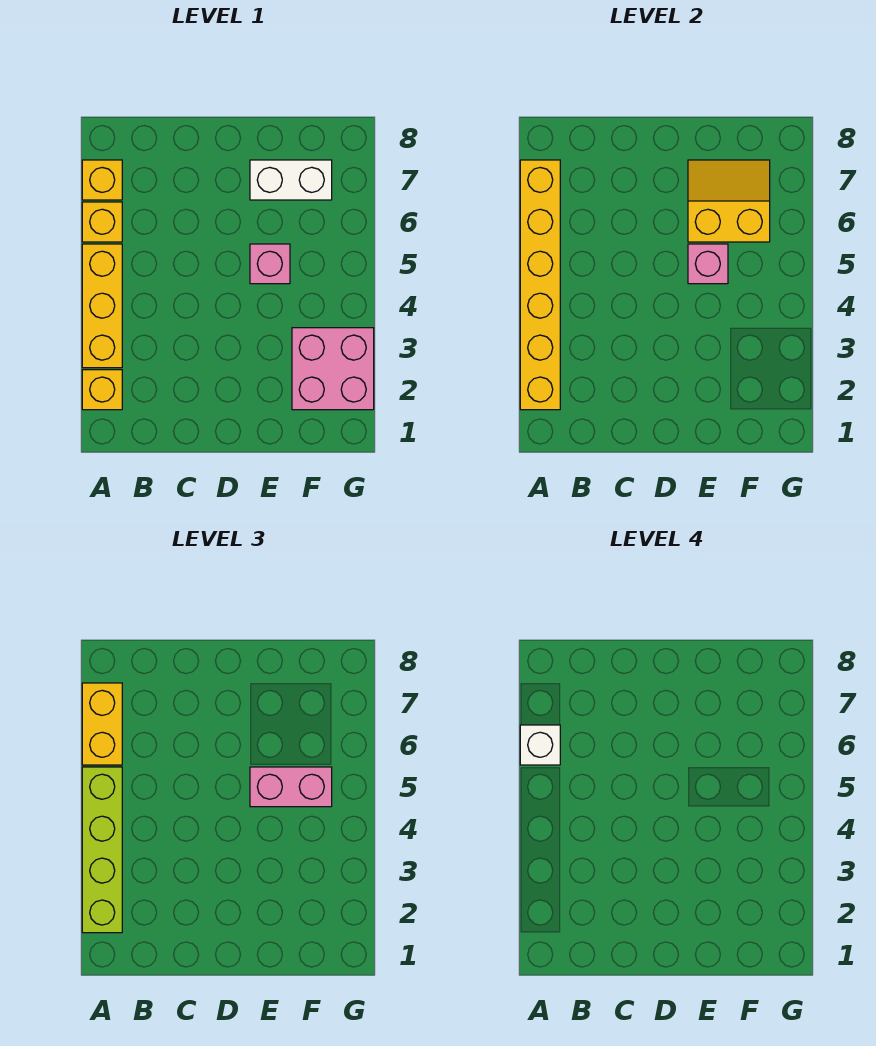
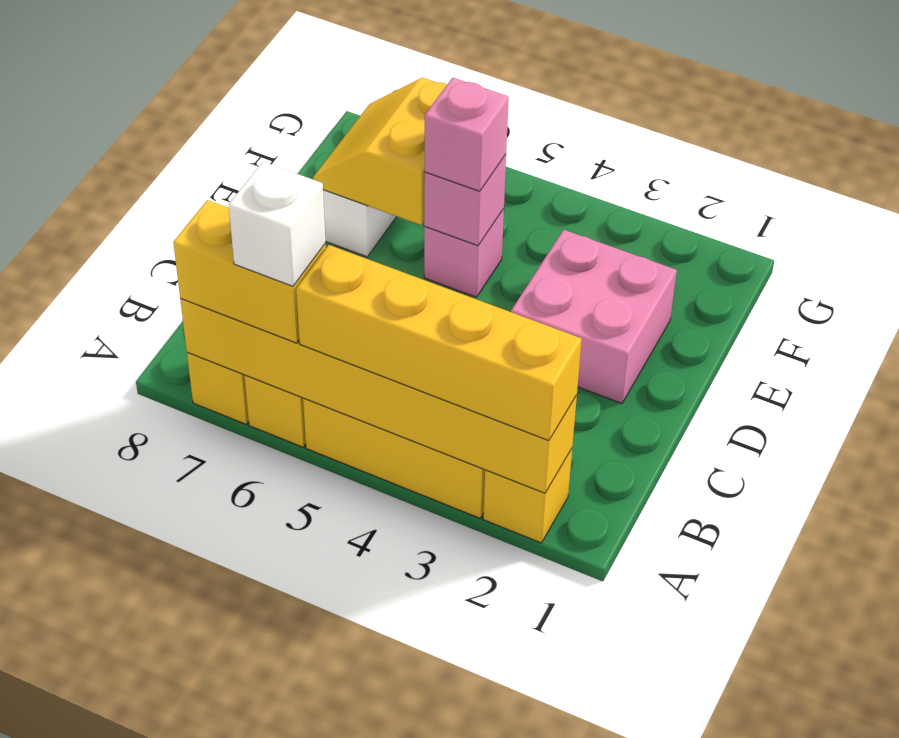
lime 1x4 brick [82,767,122,933] -> yellow 1x4 brick [296,245,582,441]
pink 1x2 brick [250,767,332,807] -> pink 1x1 brick [425,78,509,191]
pink 2x2 brick [292,328,374,410] -> pink 2x2 brick moved to [511,230,677,403]

